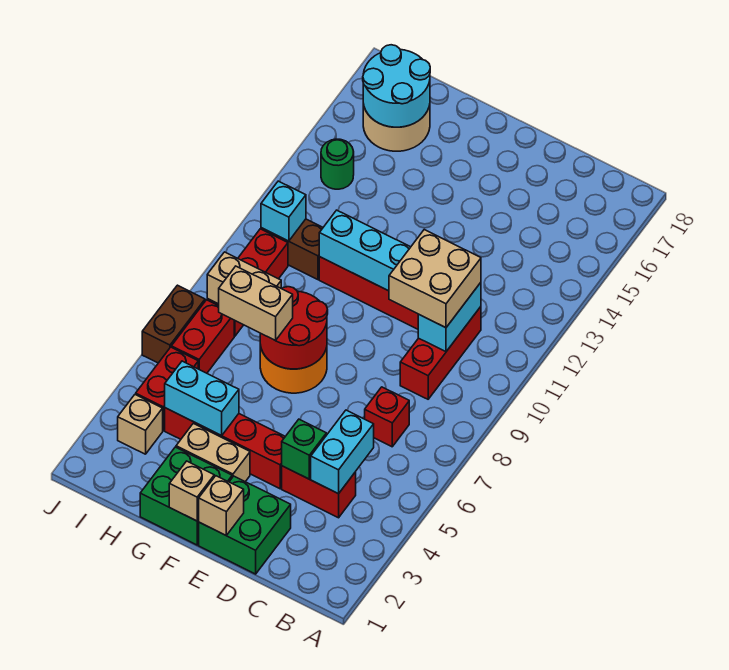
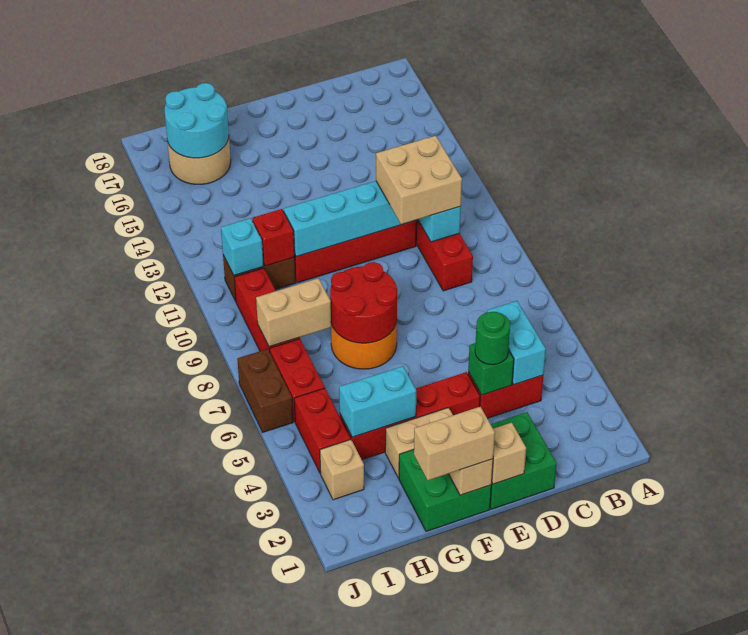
red 1x1 brick [365,387,409,447] -> red 1x1 brick moved to [252,209,295,266]
tan 1x2 brick [219,266,293,341] -> tan 1x2 brick moved to [414,407,495,480]
green 1x1 round brick [321,139,354,189] -> green 1x1 round brick moved to [475,312,510,365]

